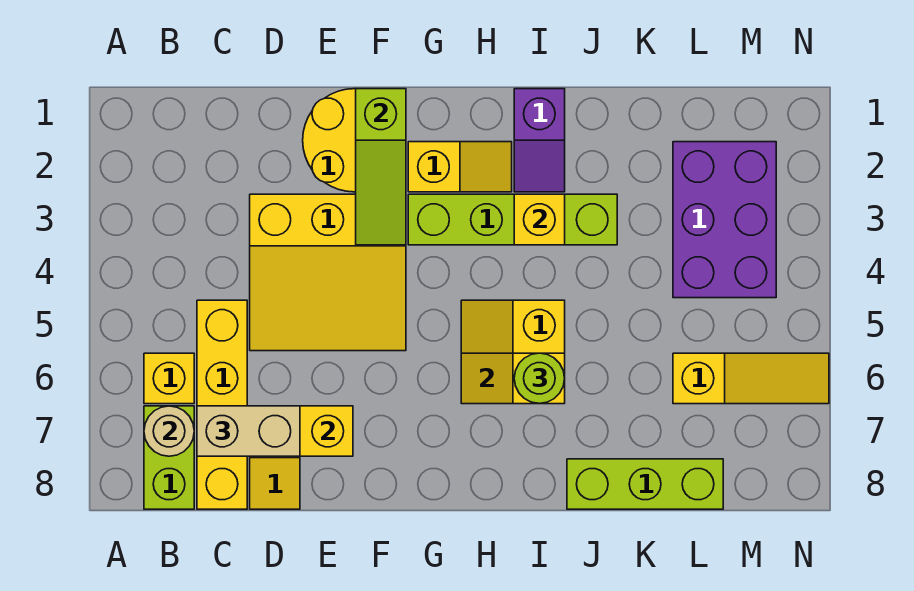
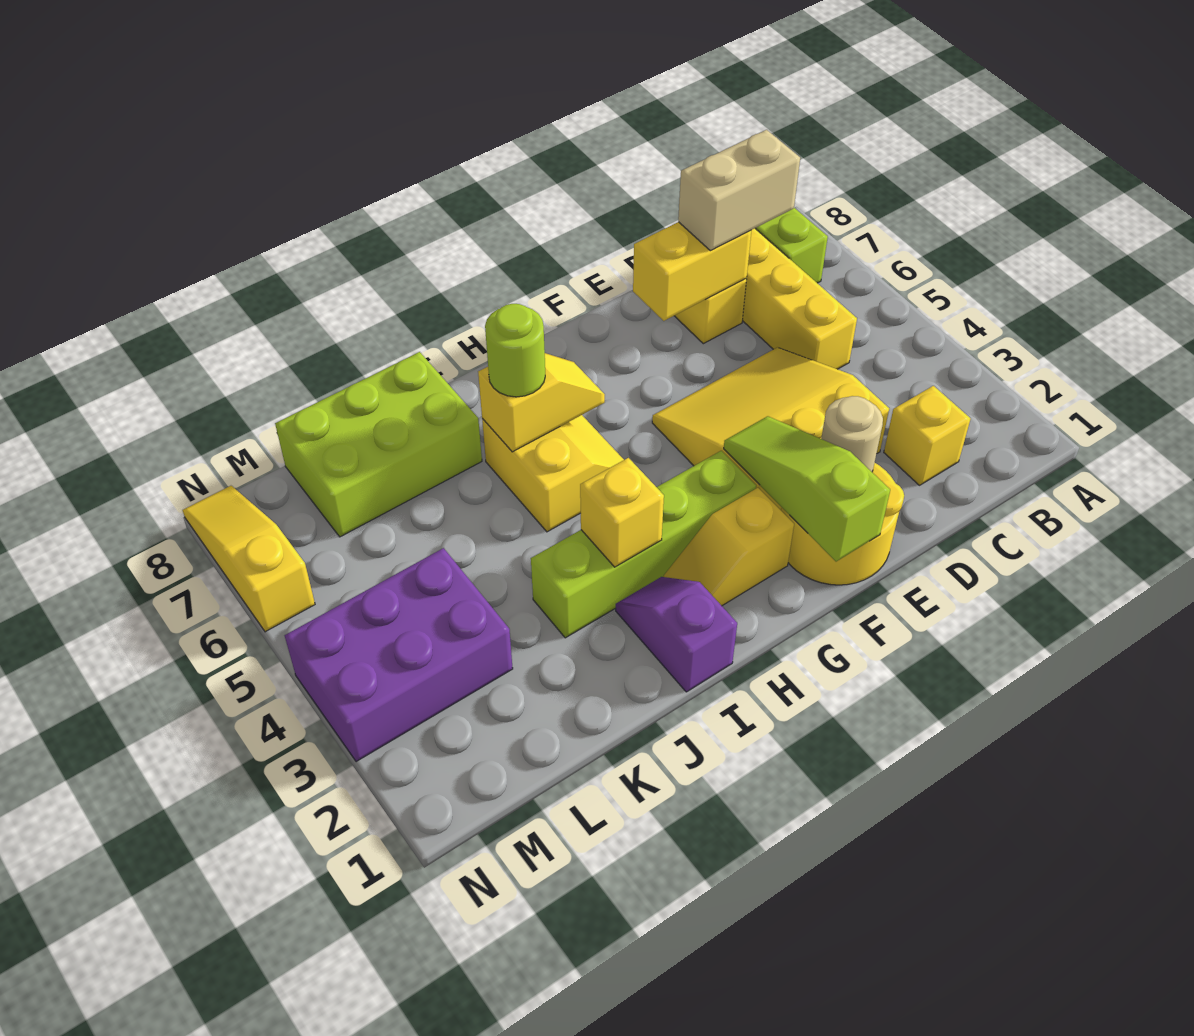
yellow 1x1 brick [144,353,194,404] -> yellow 1x1 brick moved to [884,386,970,485]
tan 1x1 round brick [144,406,194,456] -> tan 1x1 round brick moved to [821,396,883,472]
lime 1x3 brick [567,459,723,509] -> lime 2x3 brick [275,352,482,537]
purple 2x3 brick [673,142,776,298] -> purple 2x3 brick turned to [285,548,513,762]
yellow 1x3 slope [673,353,829,404] -> yellow 1x3 slope turned to [183,486,315,632]

